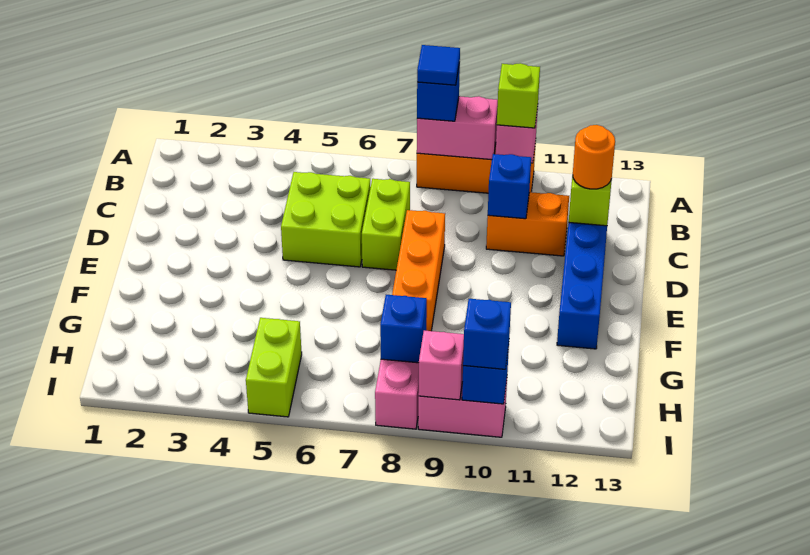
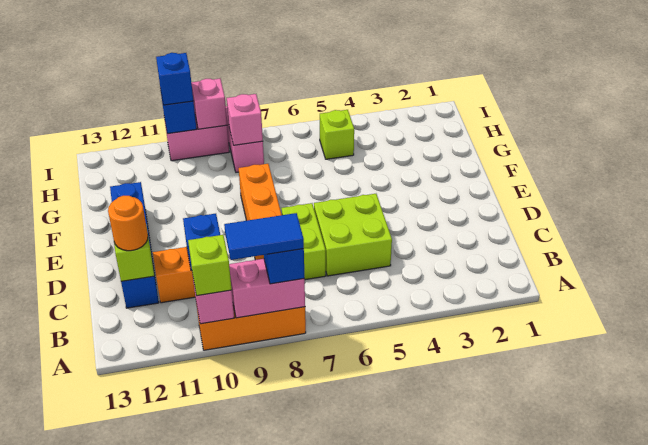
blue 1x1 tile [417,45,460,85] -> blue 1x2 tile [224,213,304,260]
lime 1x2 brick [246,318,302,417] -> lime 1x1 brick [320,110,354,159]
blue 1x1 brick [380,295,427,363] -> pink 1x1 brick [227,94,263,145]

